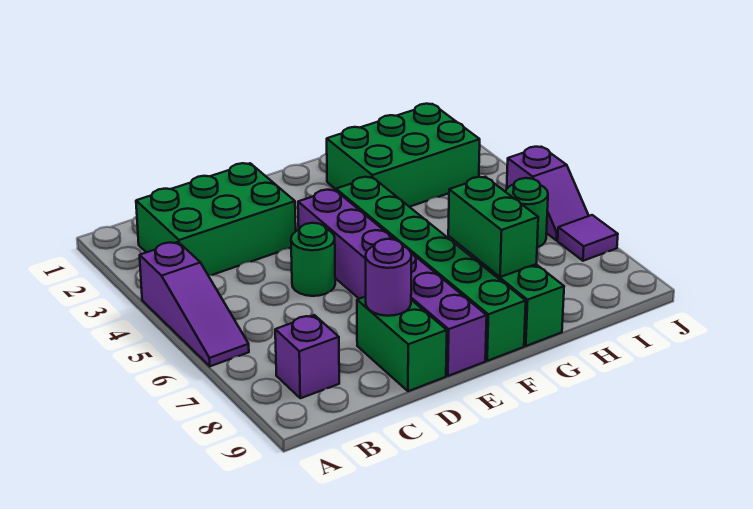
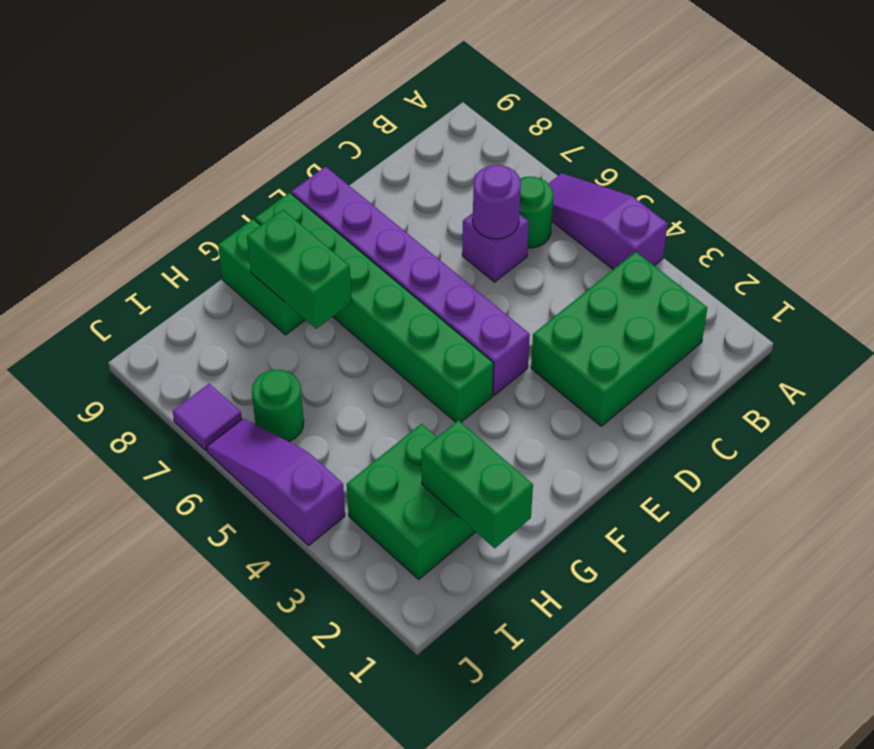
purple 1x1 brick [275,315,339,398] -> purple 1x1 brick moved to [462,213,529,282]
green 1x1 round brick [291,223,335,296] -> green 1x1 round brick moved to [519,177,553,248]
green 1x2 brick [357,297,447,391] -> green 1x2 brick moved to [421,420,533,548]
purple 1x1 round brick [366,239,411,316] -> purple 1x1 round brick moved to [473,165,521,239]
green 2x3 brick [327,104,480,207] -> green 2x2 brick [347,424,475,579]
purple 1x2 slope [507,147,589,240] -> purple 1x3 slope [207,418,345,546]

